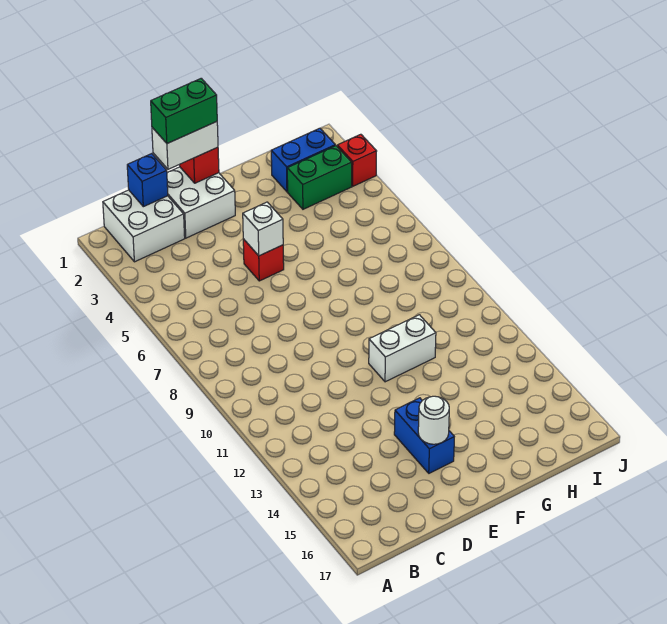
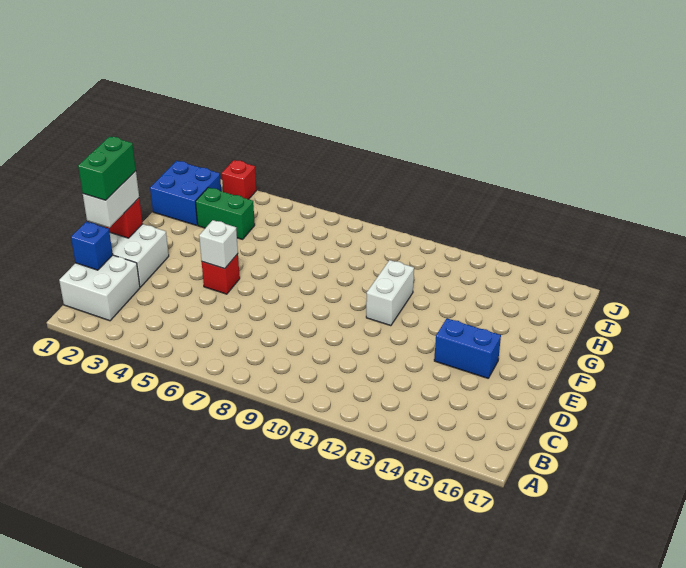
white 1x1 round brick [418,396,449,444] -> none
blue 1x2 brick [271,128,335,192] -> blue 2x2 brick [150,161,221,225]
green 1x2 brick [287,146,352,209] -> green 1x2 brick turned to [196,188,255,239]

